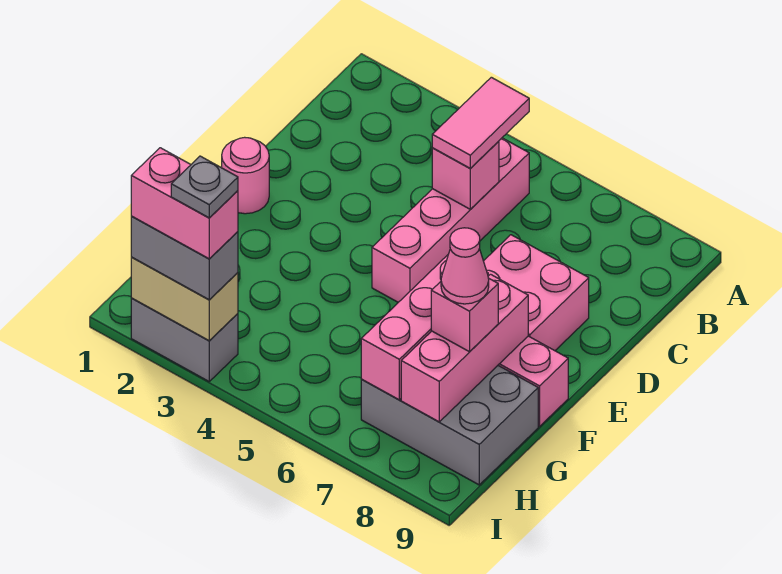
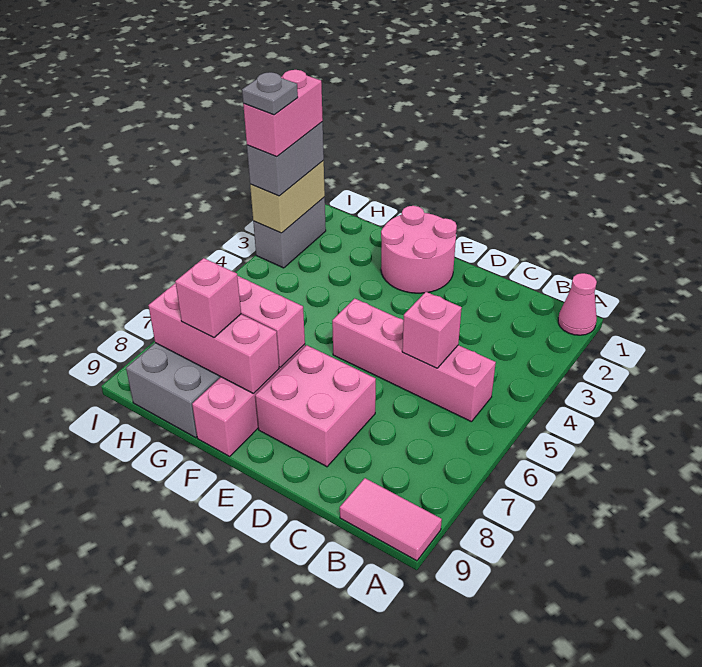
pink 1x2 tile [432,77,529,168] -> pink 1x2 tile moved to [340,478,442,561]
pink 1x1 round brick [222,137,269,214] -> pink 2x2 round brick [381,206,457,293]
pink 1x1 cone [441,228,489,304] -> pink 1x1 cone moved to [558,273,597,335]

